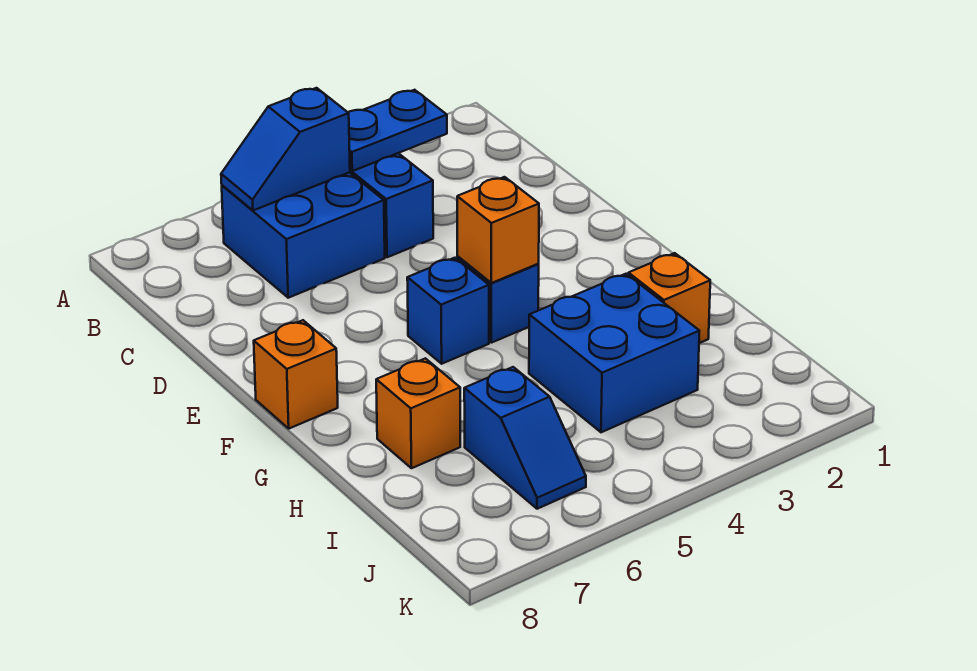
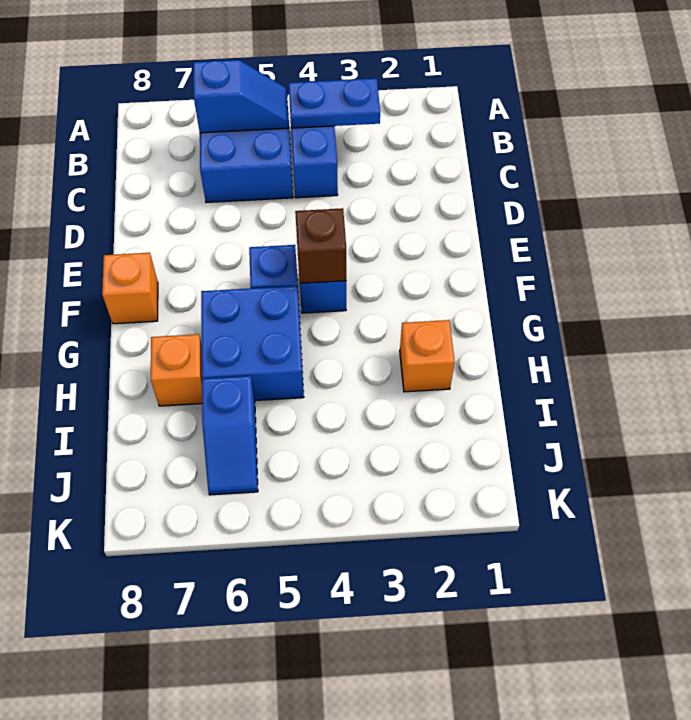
blue 1x2 slope [221,88,350,210] -> blue 1x2 slope turned to [193,60,289,133]
orange 1x1 brick [457,177,539,283] -> brown 1x1 brick [295,208,346,283]
blue 2x2 brick [529,274,699,432] -> blue 2x2 brick moved to [201,286,304,401]

